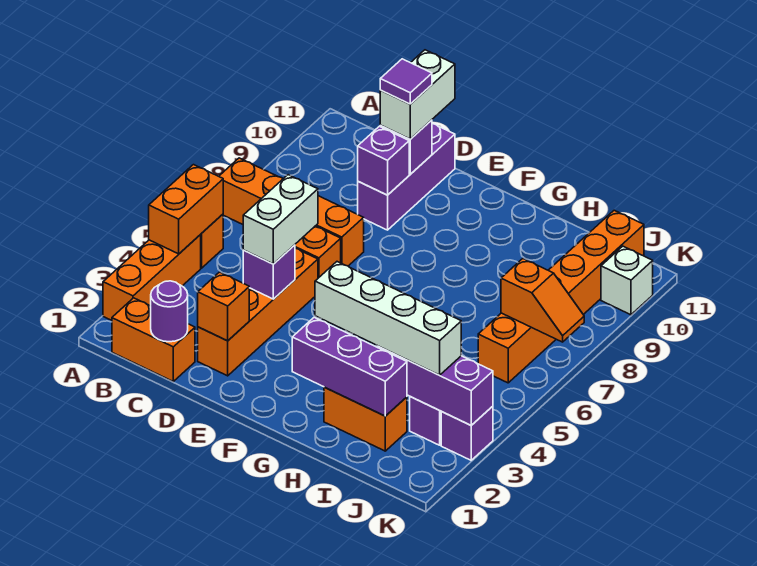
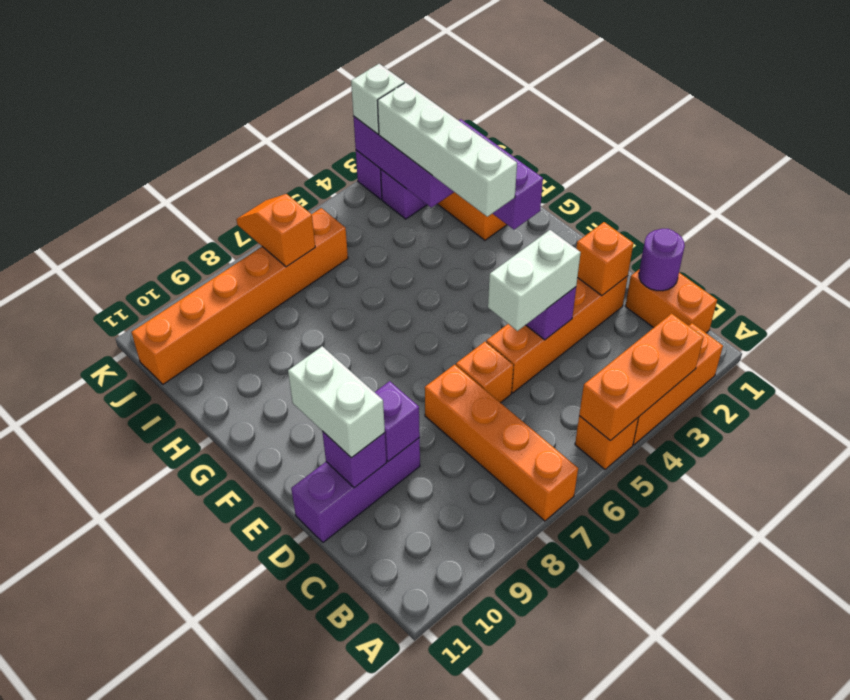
orange 1x2 brick [149,165,223,254] -> orange 1x3 brick [579,313,704,440]
white 1x2 brick [380,50,455,139] -> white 1x2 brick turned to [288,346,385,458]
purple 1x1 tile [380,59,432,104] -> none
white 1x1 brick [601,246,653,315] -> white 1x1 brick moved to [351,64,404,134]

